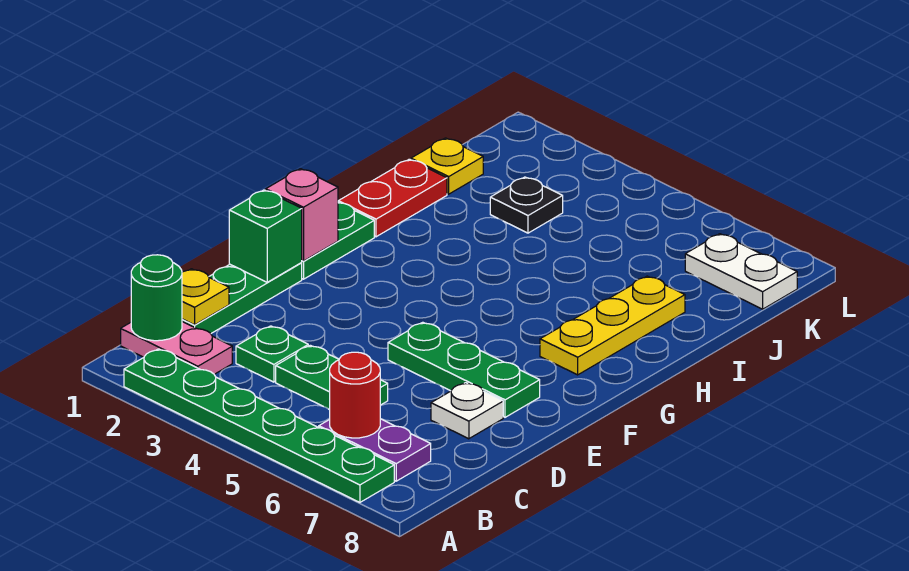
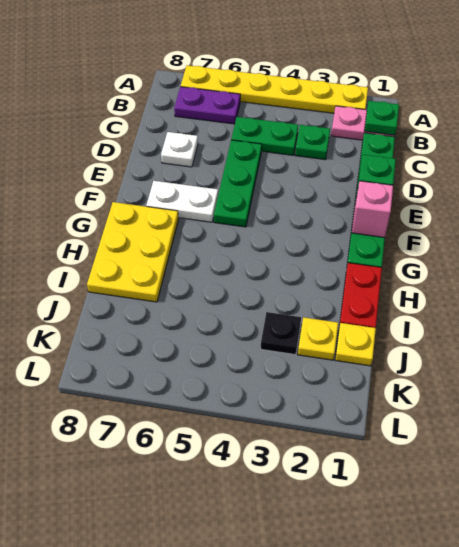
green 1x6 plate [124,349,394,502] -> yellow 1x6 plate [181,65,368,113]
green 1x1 round brick [131,255,182,341] -> green 1x1 plate [364,101,399,135]
red 1x1 round brick [330,352,380,438] -> none
yellow 1x1 plate [182,269,229,325] -> yellow 1x1 plate moved to [298,317,338,360]
green 1x3 plate [388,322,540,417] -> green 1x3 plate turned to [214,140,262,227]
yellow 1x3 plate [540,276,685,375] -> yellow 2x3 plate [87,202,179,302]
white 1x2 plate [685,234,797,309] -> white 1x2 plate moved to [146,181,218,222]

